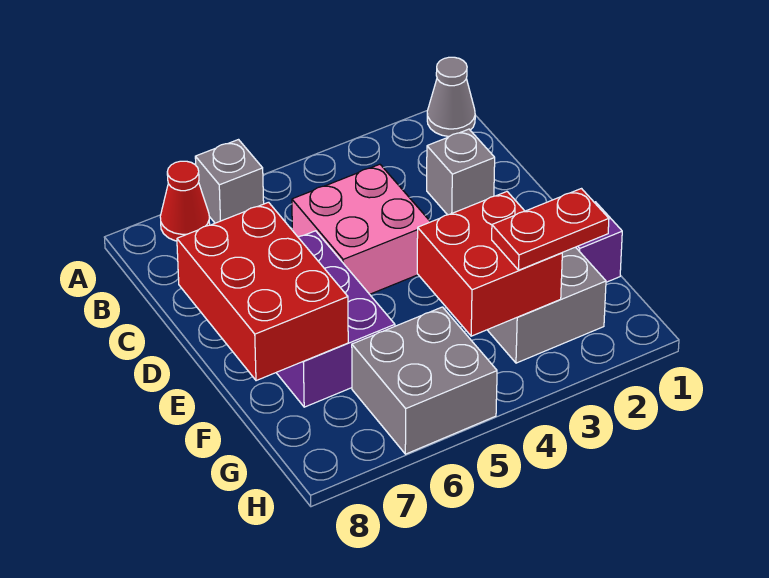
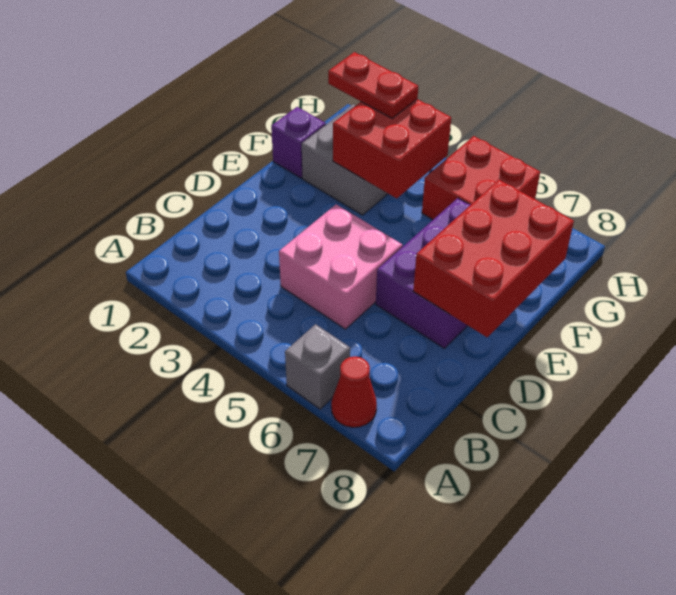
grey 1x1 cone [427,57,475,137] -> none
grey 1x1 brick [427,129,495,215] -> none
grey 2x2 brick [352,307,497,454] -> red 2x2 brick [422,136,540,219]

